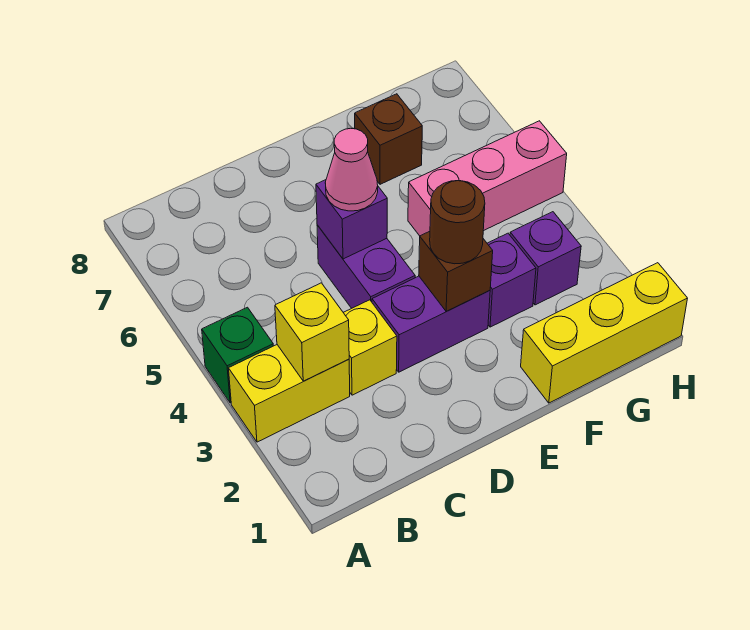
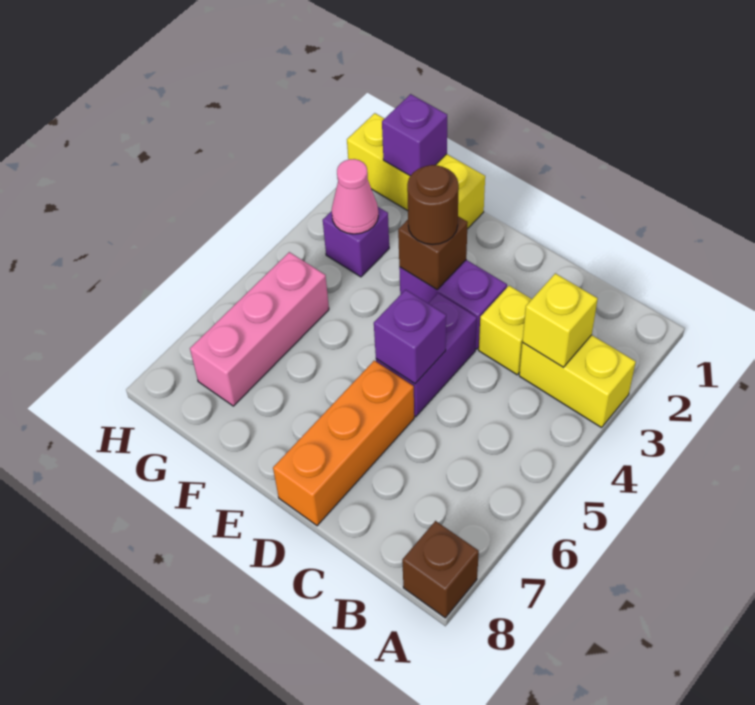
green 1x1 brick [202,307,273,403] -> none
pink 1x1 cone [325,128,378,211] -> pink 1x1 cone moved to [332,159,378,234]
none -> orange 1x3 brick [273,361,414,526]
purple 1x1 brick [487,233,536,327] -> purple 1x1 brick moved to [382,94,447,176]
pink 1x3 brick [408,121,567,236] -> pink 1x3 brick turned to [190,252,329,406]
brown 1x1 brick [355,94,422,184] -> brown 1x1 brick moved to [402,521,479,618]

